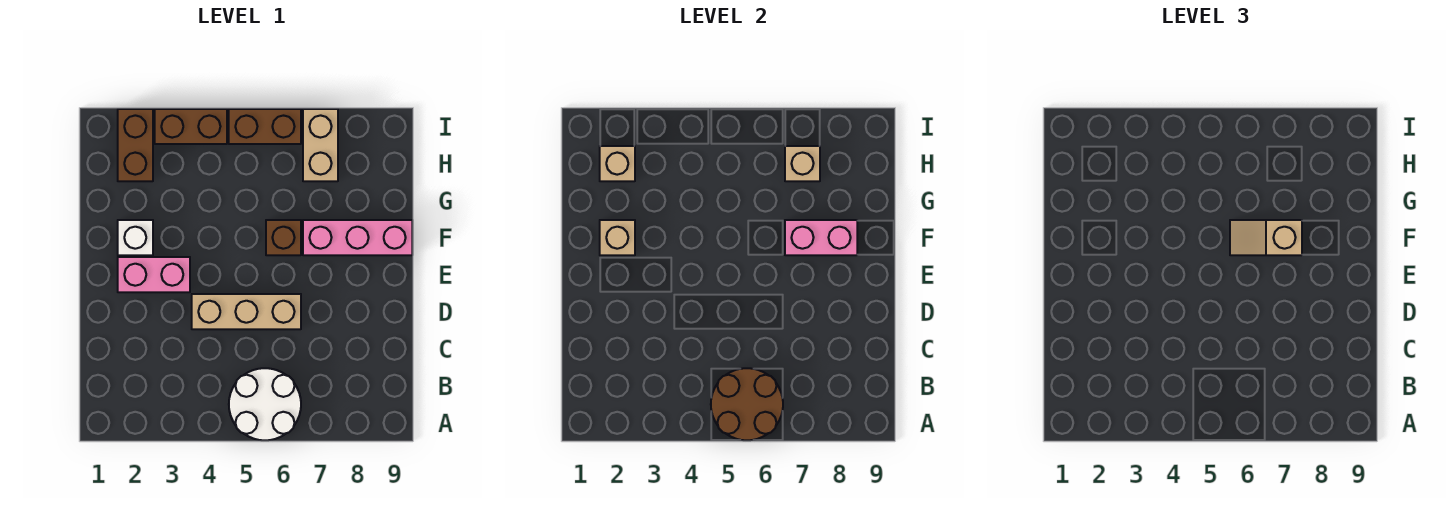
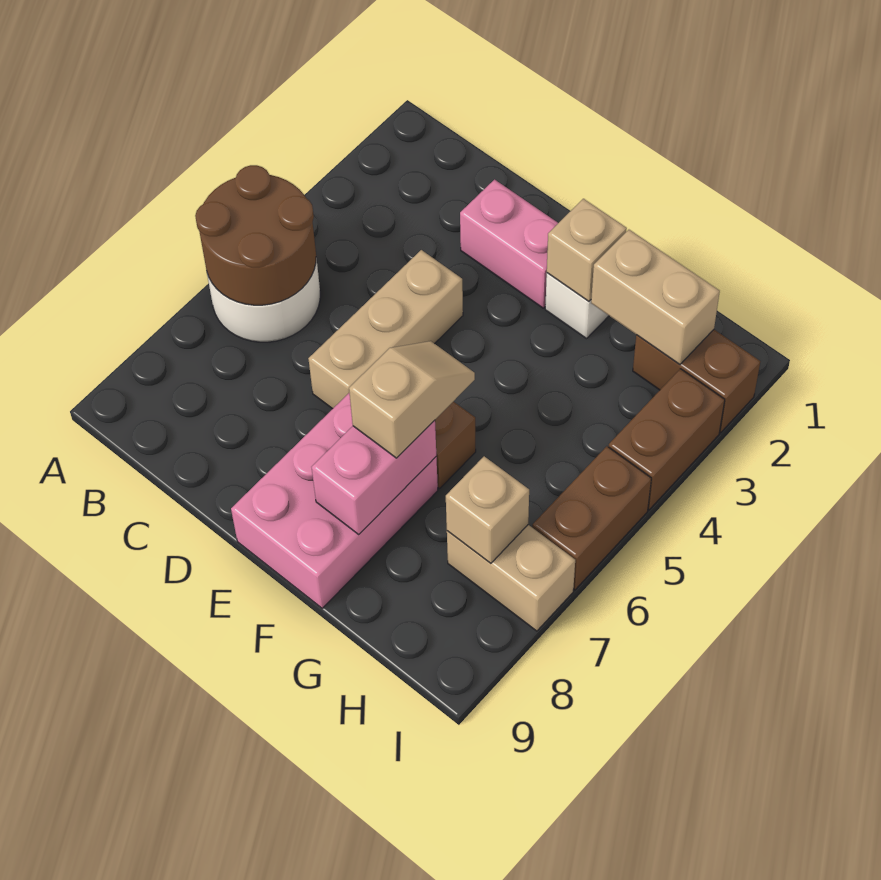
pink 1x2 brick [118,257,190,292] -> pink 1x2 brick turned to [460,180,558,308]
pink 1x3 brick [303,220,412,255] -> pink 2x3 brick [231,393,438,608]
tan 1x1 brick [600,146,635,181] -> tan 1x2 brick [591,230,720,364]

